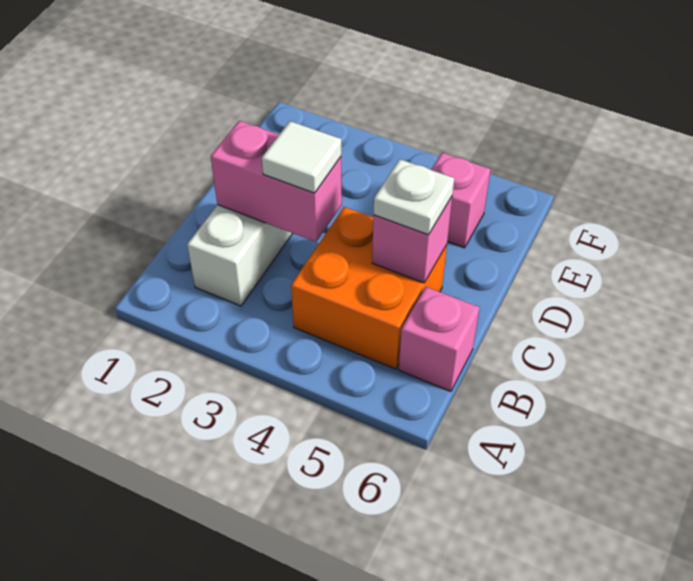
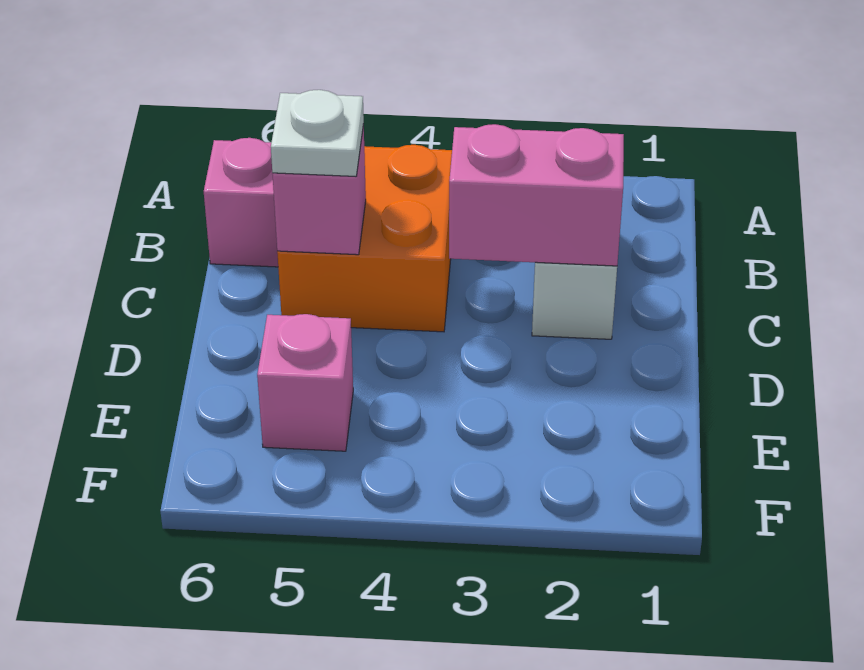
white 1x1 tile [262,121,341,193] -> none

